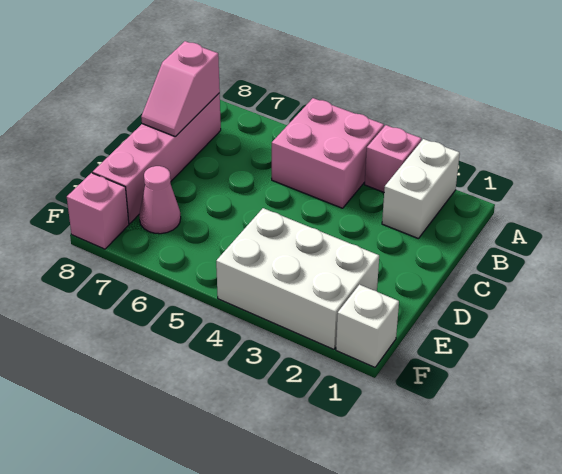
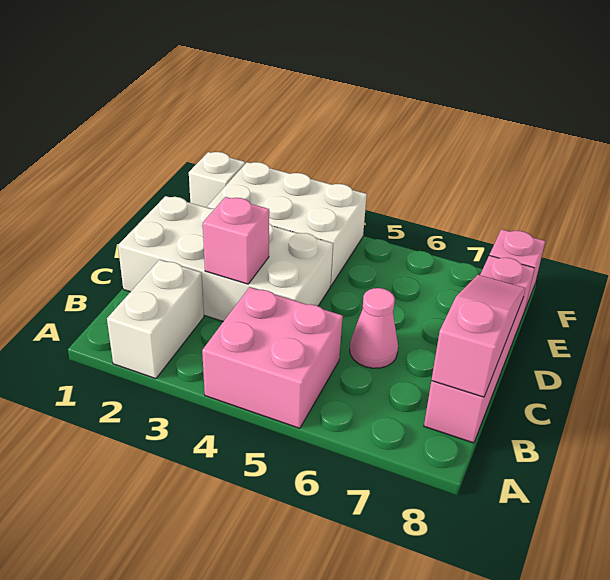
pink 1x1 brick [365,125,421,192] -> pink 1x1 brick moved to [203,197,269,284]
pink 1x2 slope [141,41,220,137] -> pink 1x3 slope [431,275,525,397]
none -> white 2x4 brick [118,196,333,321]
pink 1x1 cone [139,166,181,234] -> pink 1x1 cone moved to [350,288,398,368]

